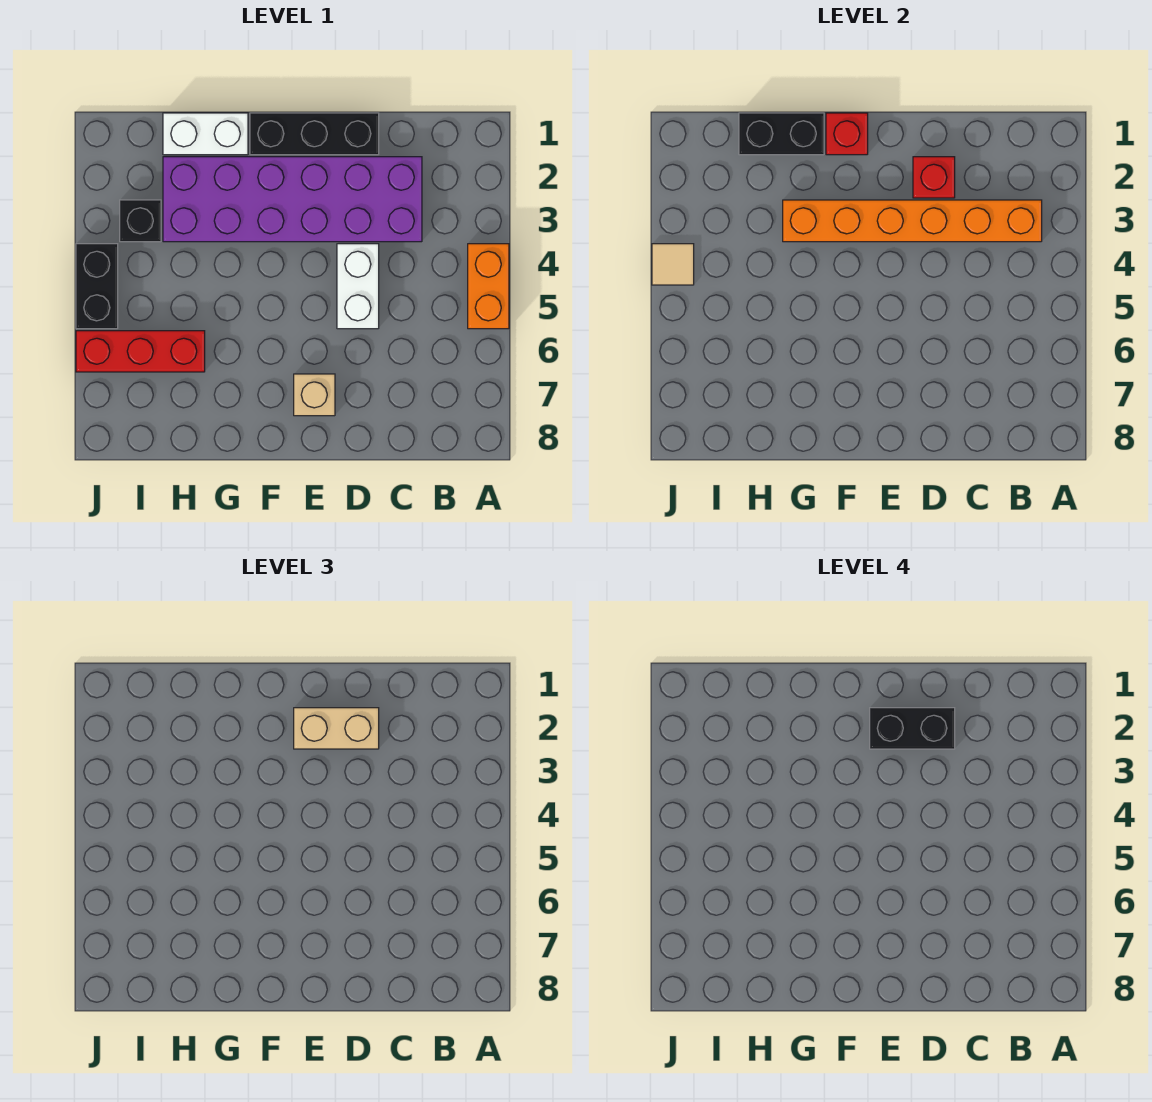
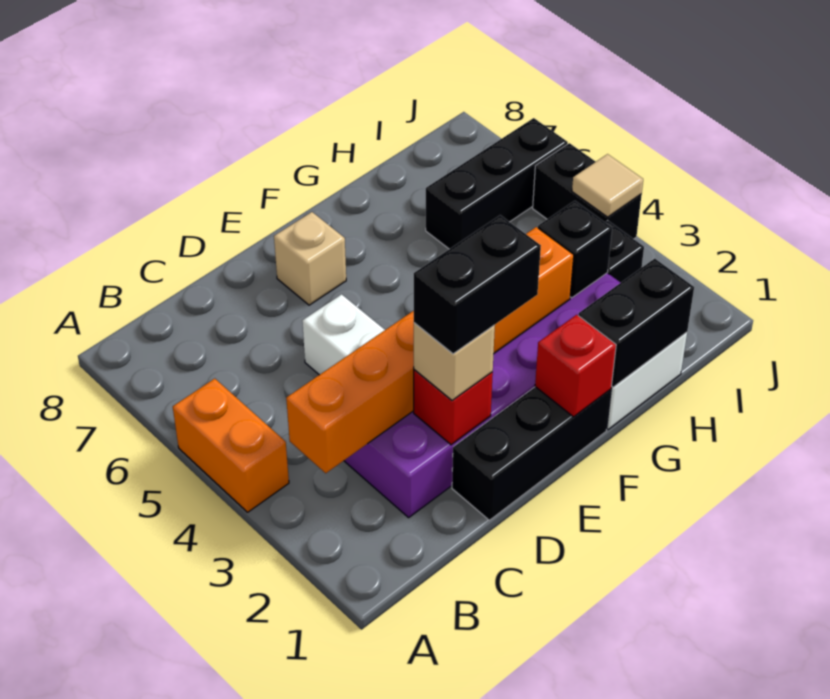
tan 1x2 brick [294,708,379,749] -> tan 1x1 brick [414,323,495,400]
none -> black 1x1 brick [538,201,612,298]
red 1x3 brick [76,331,205,372] -> black 1x3 brick [426,118,568,249]

